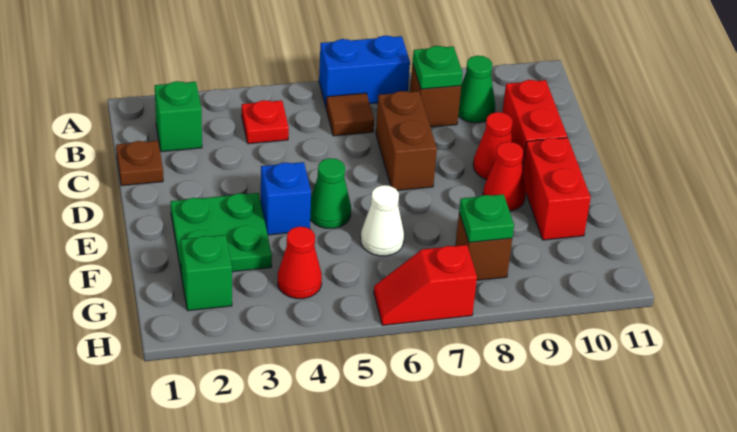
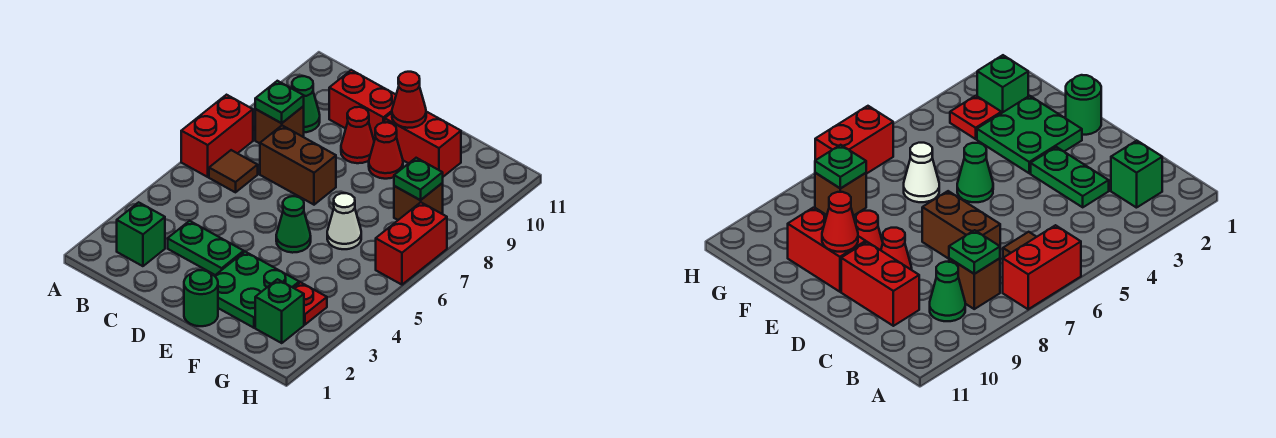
blue 1x2 brick [319,36,410,106] -> red 1x2 brick [181,95,253,177]
red 1x1 plate [242,100,289,144] -> red 1x1 plate moved to [294,282,327,325]
brown 1x1 plate [116,141,163,186] -> none
none -> green 1x2 plate [168,221,244,275]
none -> green 1x1 round brick [184,270,218,326]
blue 1x1 brick [261,162,311,235] -> none
red 1x1 cone [278,227,322,299] -> red 1x1 cone moved to [392,72,426,128]
red 1x2 slope [374,245,477,325] -> red 1x2 brick [376,202,447,285]

